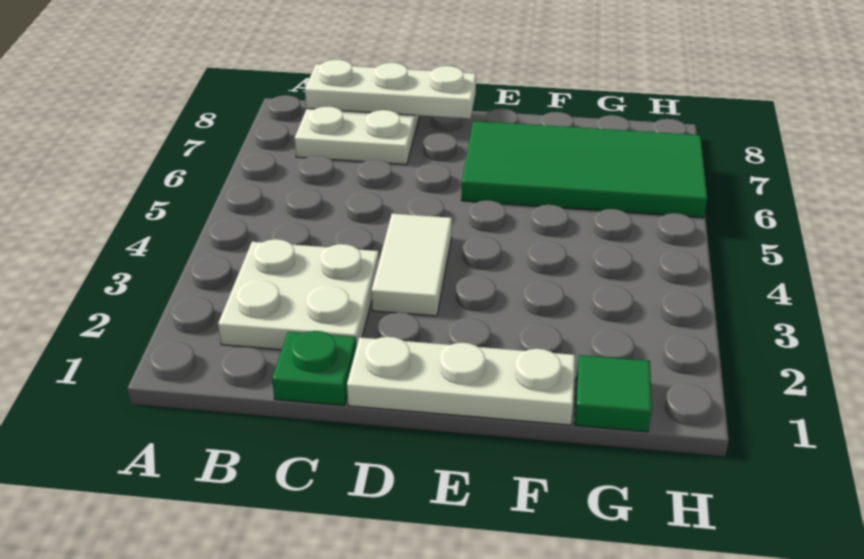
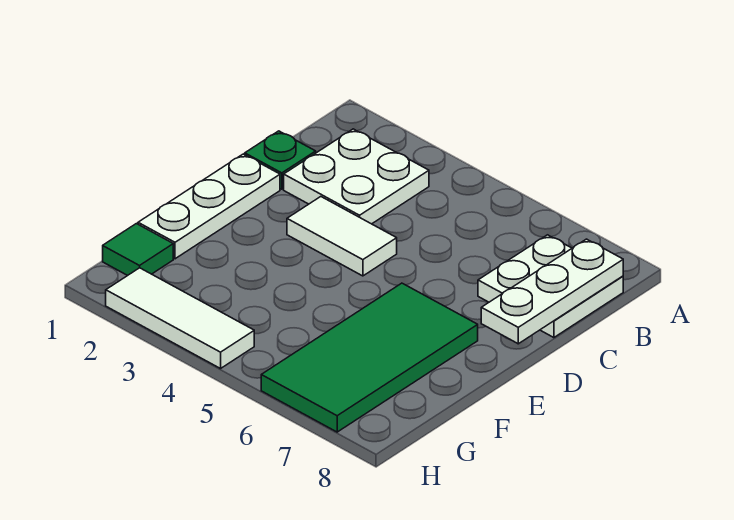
none -> white 1x3 tile [106,268,254,369]

